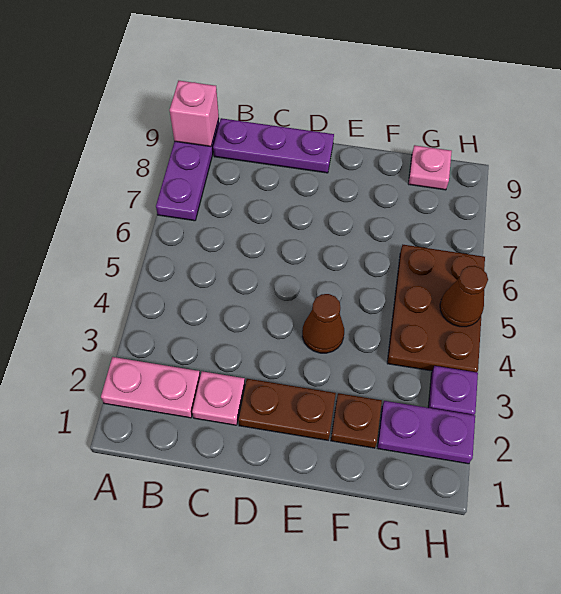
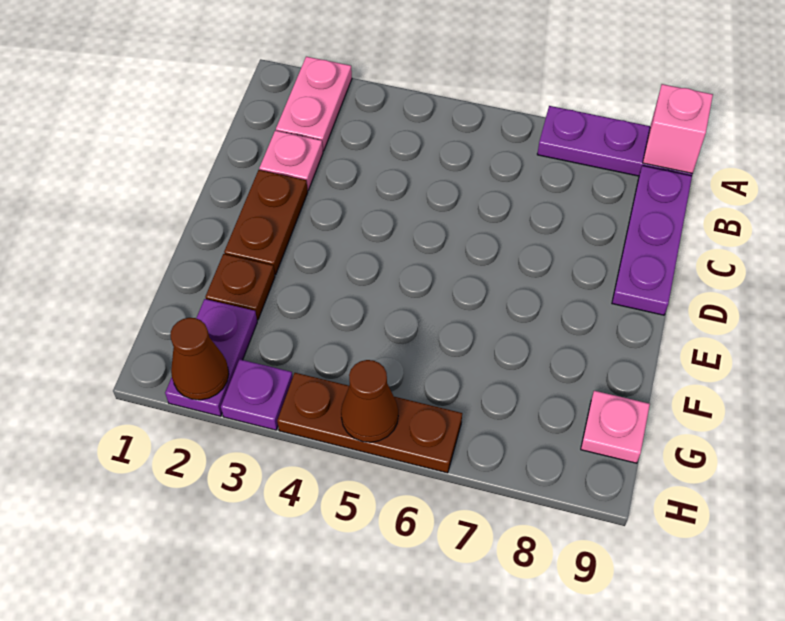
brown 1x1 cone [302,294,344,353] -> brown 1x1 cone moved to [171,318,229,400]
brown 2x3 plate [387,245,485,372] -> brown 1x3 plate [277,373,462,473]

